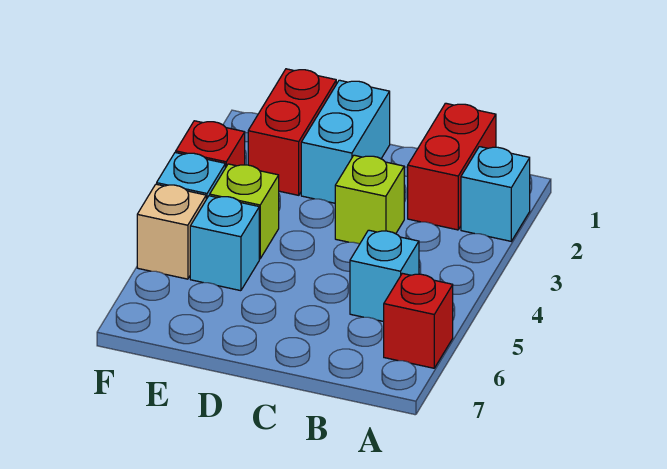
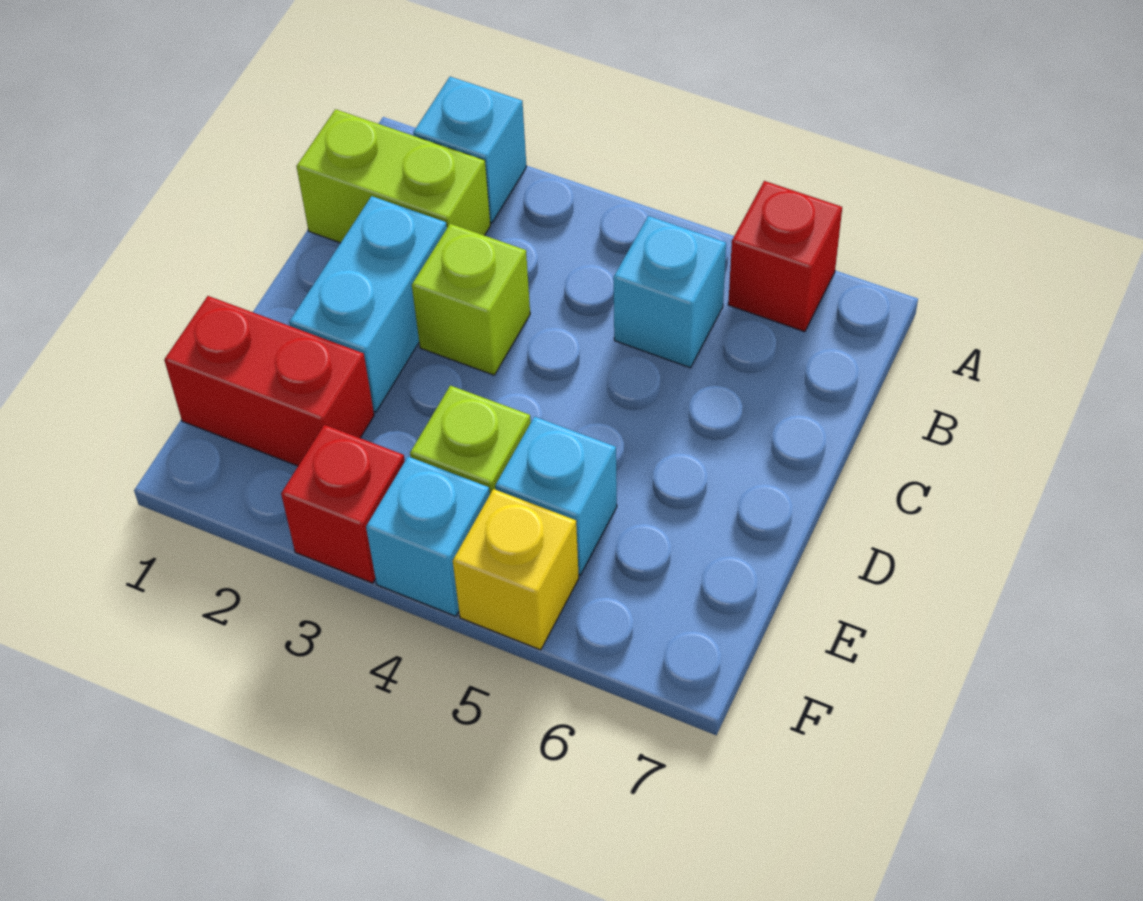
red 1x2 brick [408,103,496,230] -> lime 1x2 brick [296,109,490,243]
cyan 1x2 brick [301,80,390,203] -> cyan 1x2 brick turned to [289,196,447,412]
tan 1x1 brick [137,184,206,279] -> yellow 1x1 brick [453,489,579,650]

